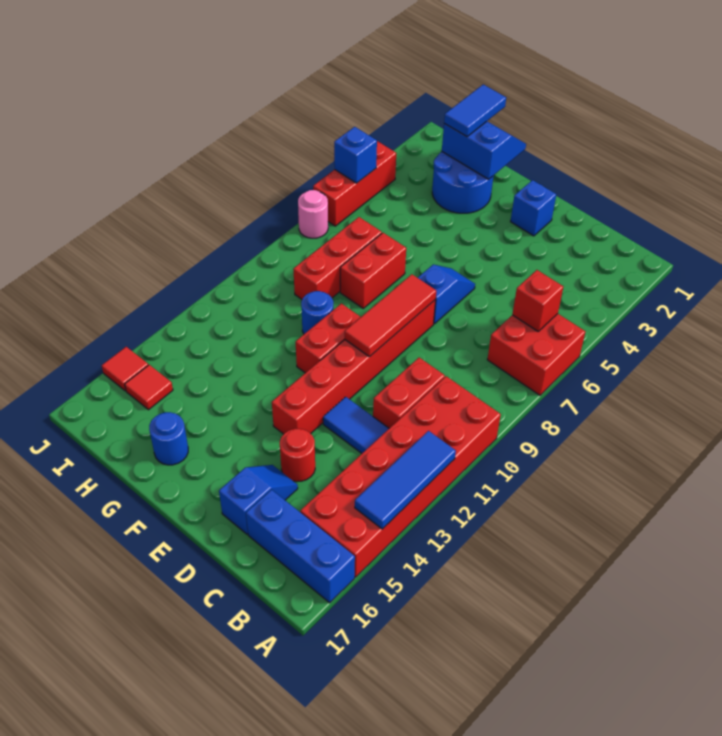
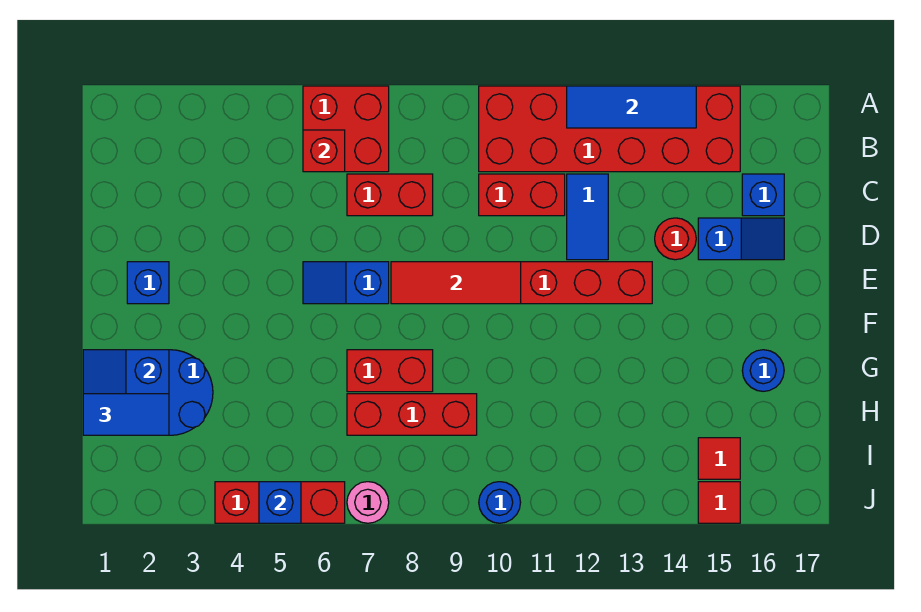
blue 1x3 brick [246,490,355,603] -> blue 1x1 brick [742,174,784,216]
blue 1x2 slope [219,465,298,534] -> blue 1x2 slope turned to [698,218,784,260]
red 1x2 brick [296,304,360,373] -> red 1x2 brick moved to [347,174,433,216]
blue 1x1 round brick [301,291,333,334] -> blue 1x1 round brick moved to [479,482,521,523]

